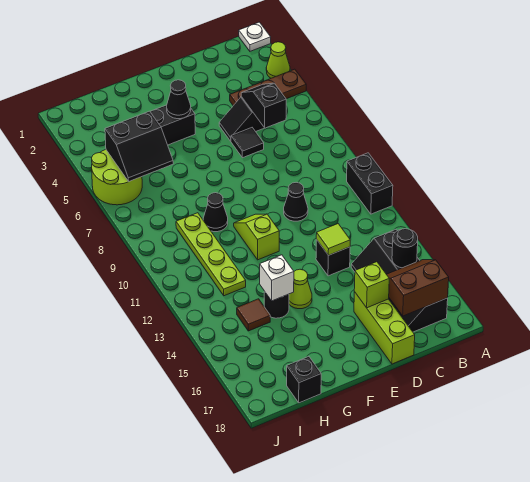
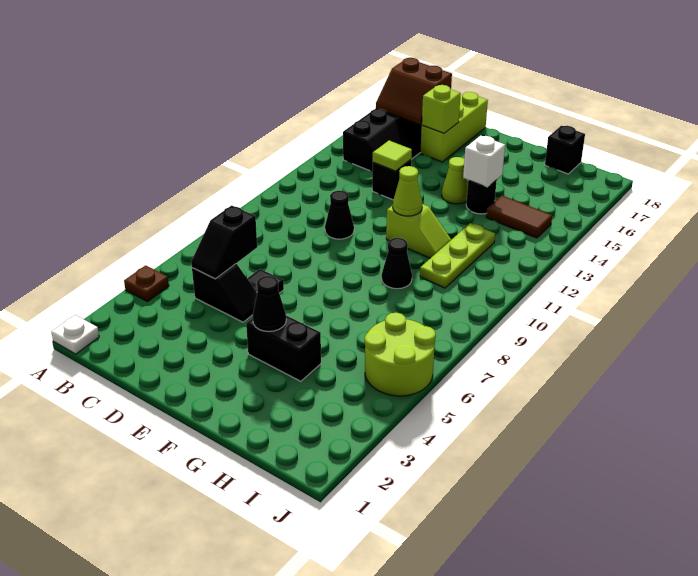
lime 1x1 cone [266,42,290,78] -> lime 1x1 cone moved to [393,166,422,216]
brown 1x3 plate [230,69,306,106] -> brown 1x1 plate [124,265,169,301]
black 1x2 brick [347,153,393,214] -> none
black 1x1 round brick [392,229,418,268] -> none
lime 1x2 slope [234,214,279,260] -> lime 1x2 slope turned to [386,204,451,258]
black 2x2 slope [105,111,173,182] -> none
lime 1x4 plate [176,213,246,296] -> lime 1x3 plate [420,223,495,288]
brown 1x1 tile [237,299,270,331] -> brown 1x2 tile [486,195,552,238]

